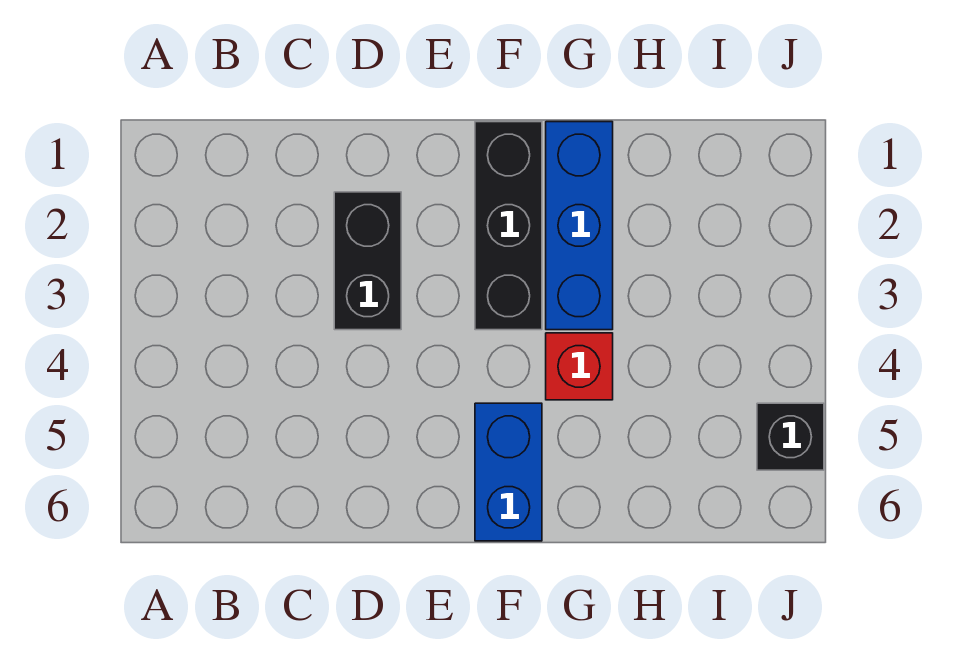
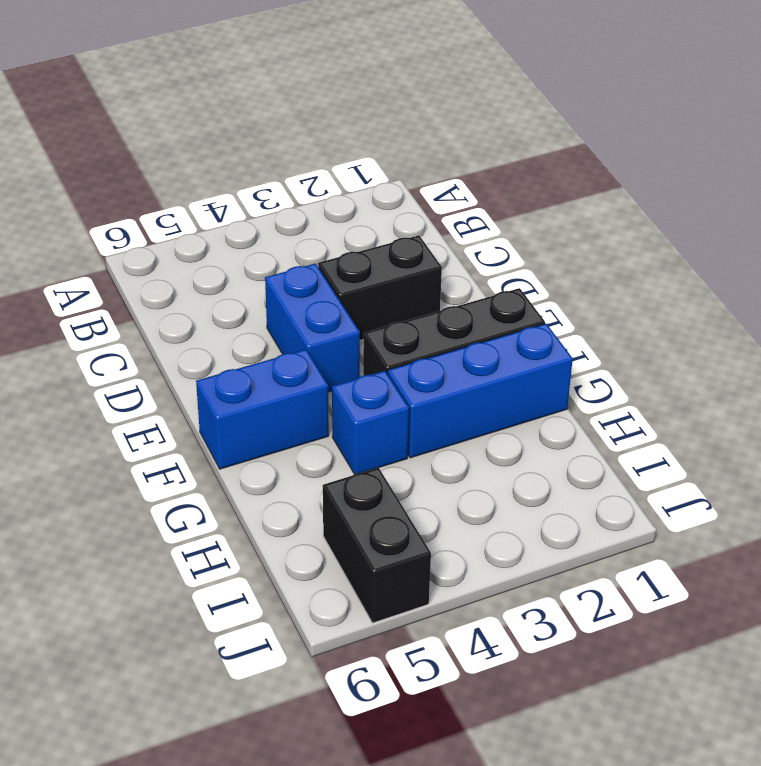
none -> blue 1x2 brick [265,264,360,392]
red 1x1 brick [546,333,613,400] -> blue 1x1 brick [332,371,409,474]
black 1x1 brick [757,403,824,470] -> black 1x2 brick [323,468,431,623]

